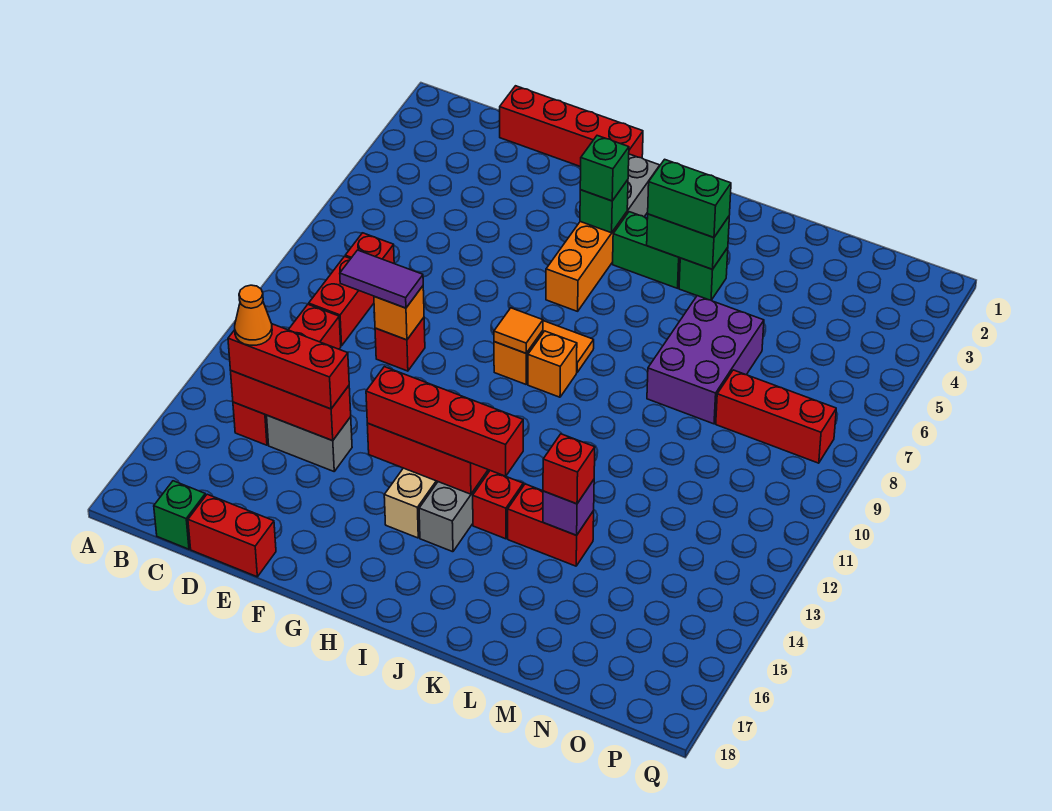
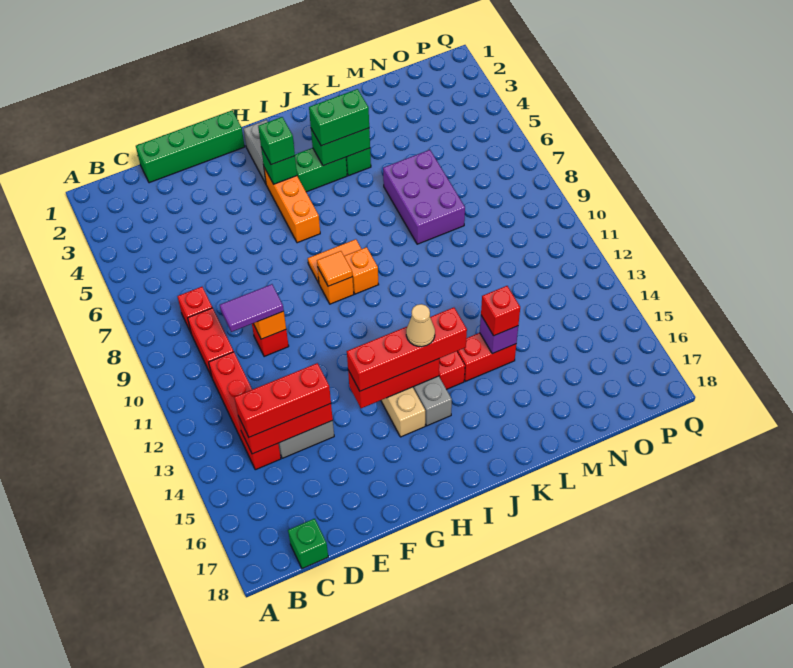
orange 1x1 cone [235,285,272,345] -> none
red 1x4 brick [500,86,643,167] -> green 1x4 brick [136,111,245,183]
red 1x2 brick [188,494,276,577] -> none
none -> tan 1x1 cone [406,304,435,347]
red 1x3 brick [716,370,836,463] -> none

